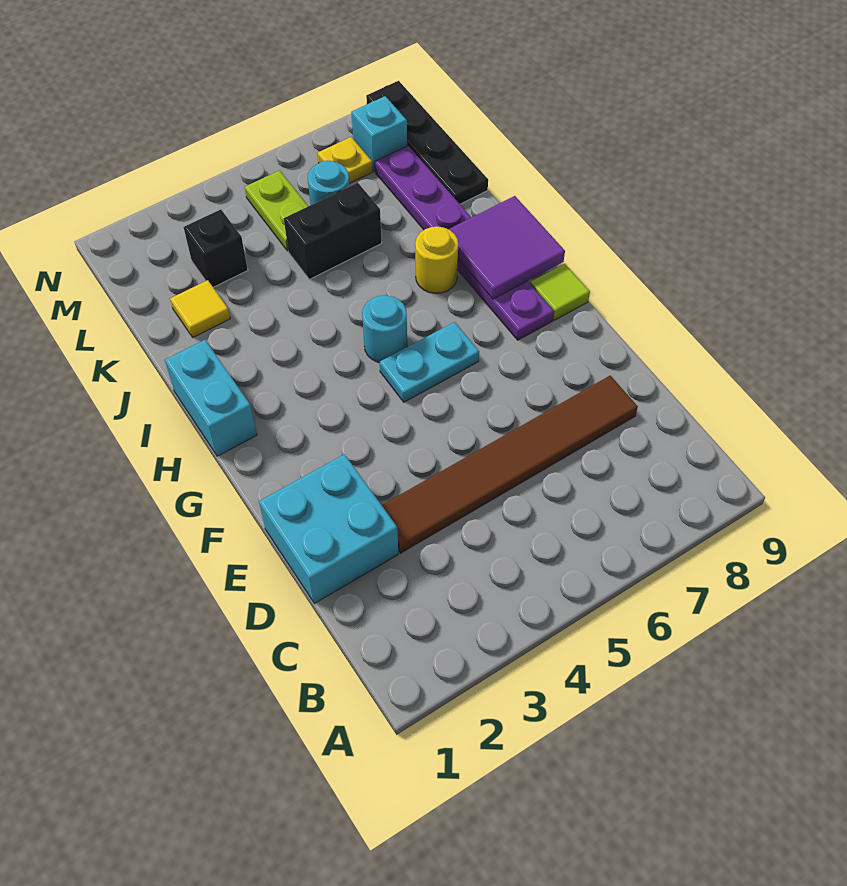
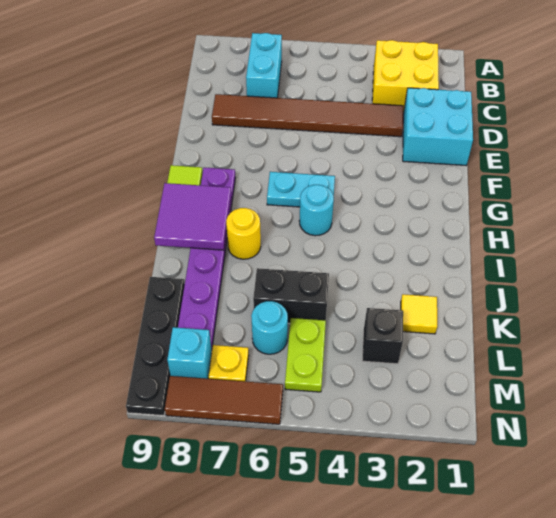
none -> yellow 2x2 brick [372,40,439,113]
cyan 1x2 brick [165,340,257,456] -> cyan 1x2 brick moved to [246,33,282,98]
none -> brown 1x3 tile [165,376,283,424]

